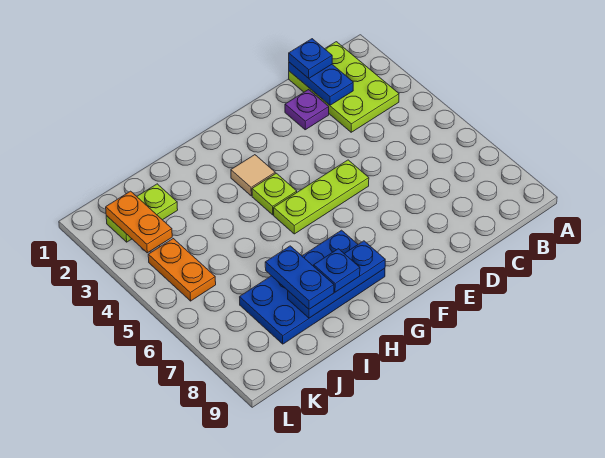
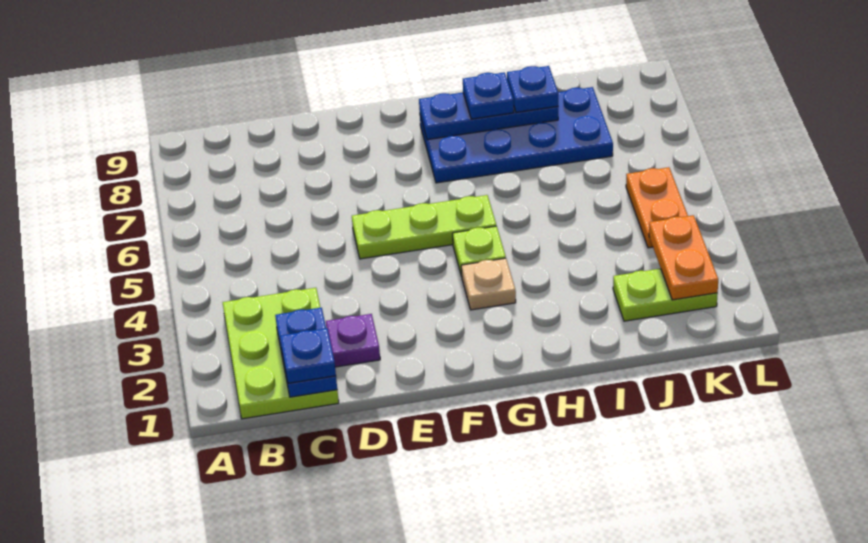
tan 1x1 tile [231,155,275,196] -> tan 1x1 plate [461,258,516,310]
blue 1x2 plate [265,246,334,309] -> blue 1x1 plate [507,66,558,113]

